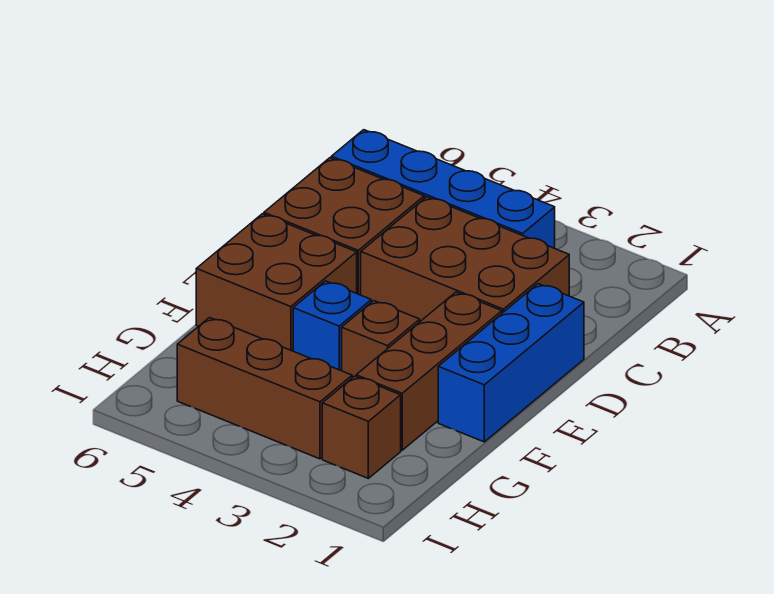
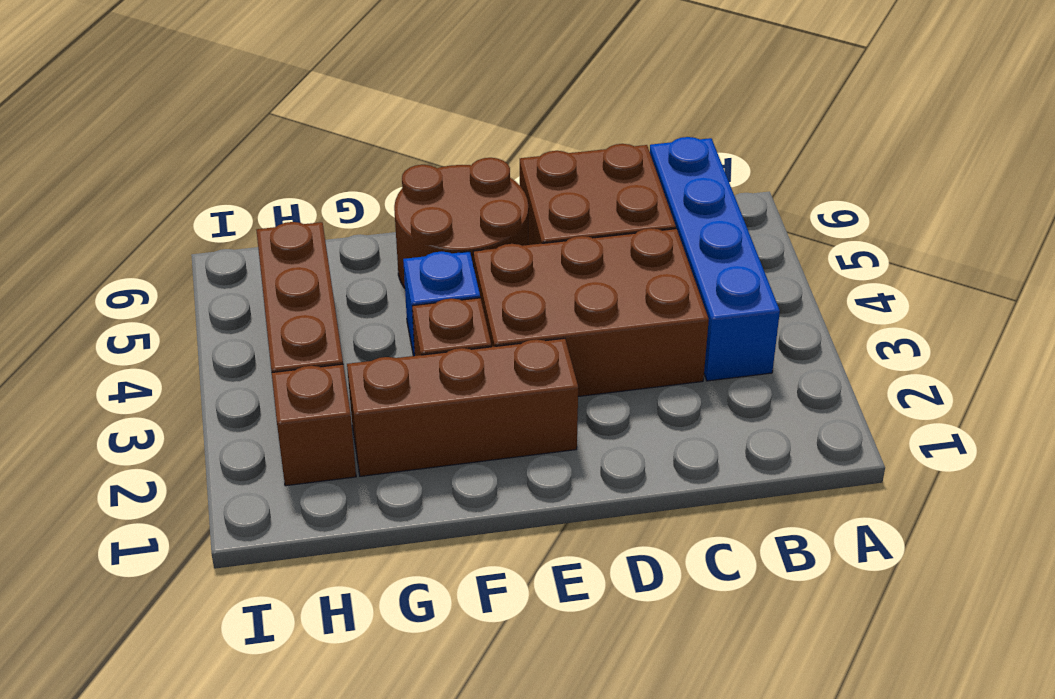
brown 2x3 brick [361,197,569,321] -> brown 2x3 brick turned to [473,228,709,396]
blue 1x3 brick [438,284,584,442] -> none
brown 2x2 brick [196,214,357,351] -> brown 2x2 round brick [394,158,528,288]

